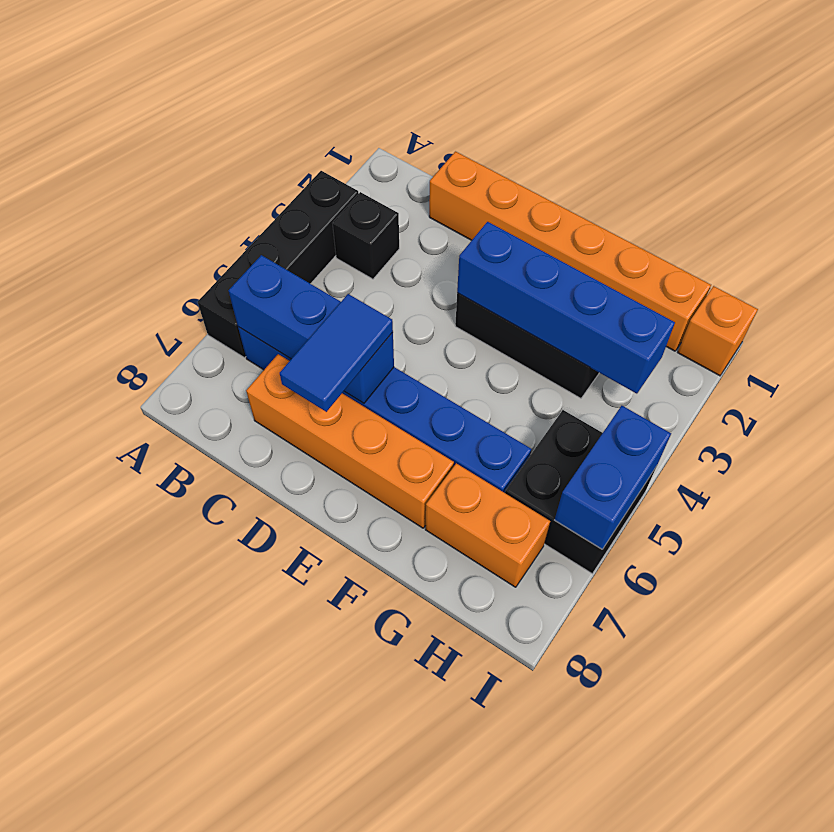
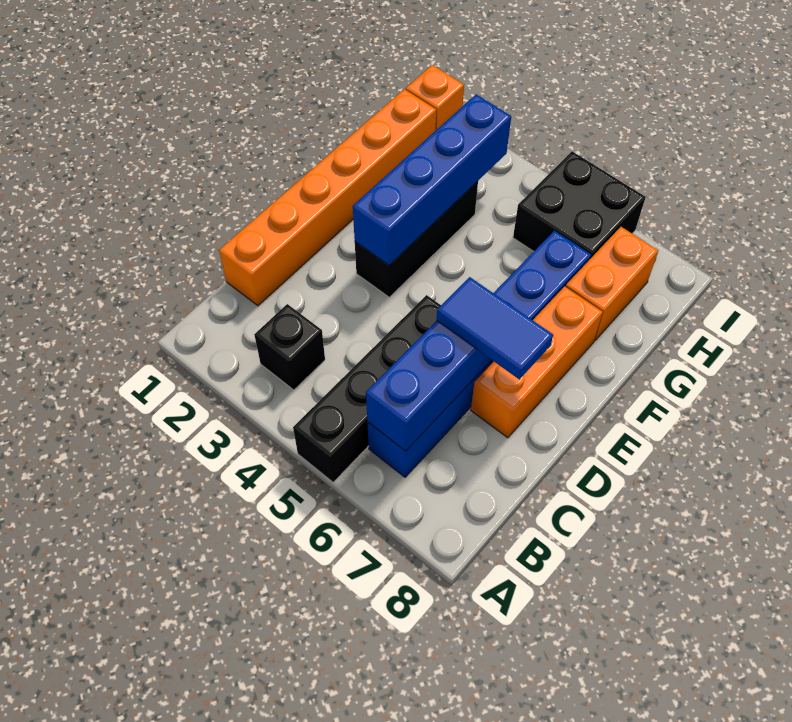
black 1x4 brick [198,171,359,358] -> black 1x4 brick turned to [293,295,441,482]
orange 1x4 brick [246,354,454,528] -> orange 1x3 brick [471,286,603,438]
blue 1x2 brick [555,406,671,549] -> none

